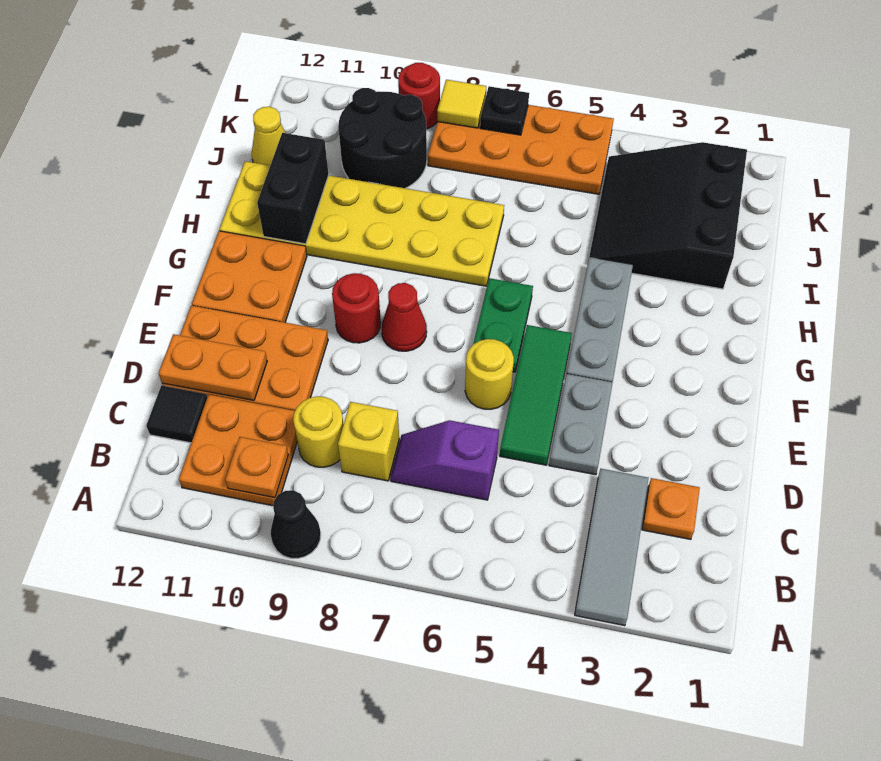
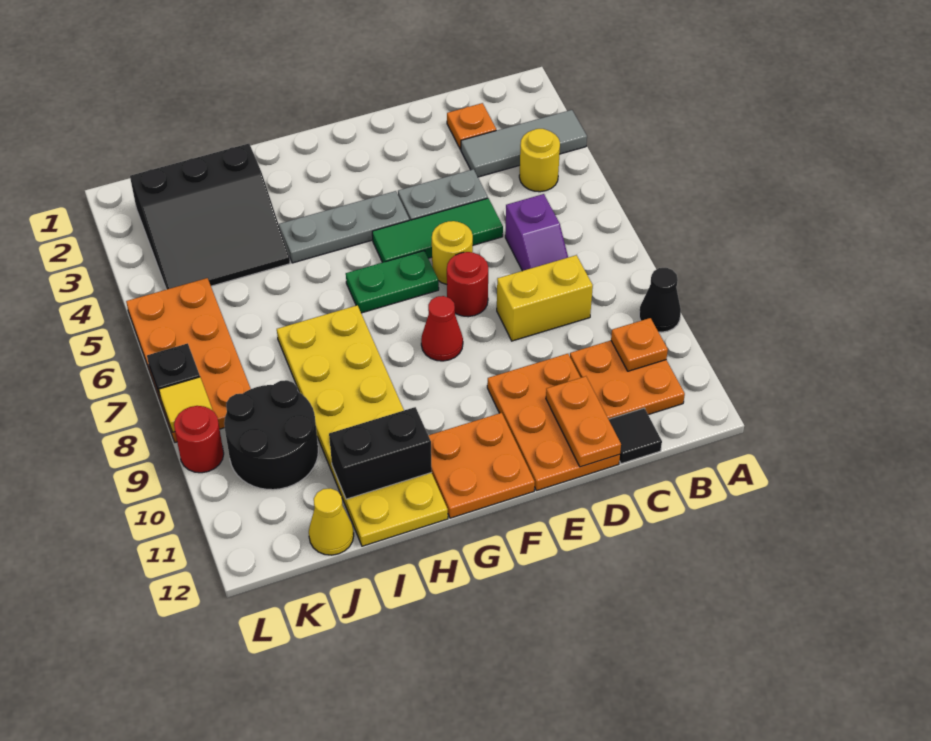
yellow 1x1 brick [338,402,399,481] -> yellow 1x2 brick [497,255,593,341]
yellow 1x1 round brick [293,396,344,467] -> yellow 1x1 round brick moved to [519,129,560,192]
red 1x1 round brick [332,273,381,343] -> red 1x1 round brick moved to [447,252,488,317]

